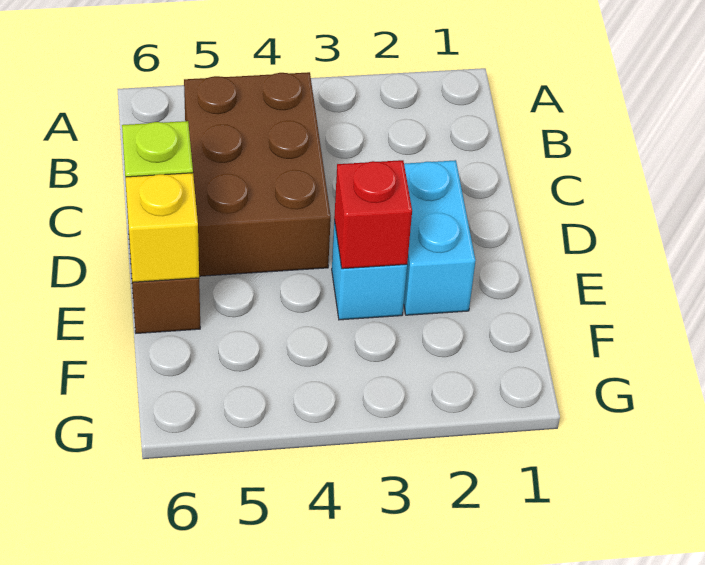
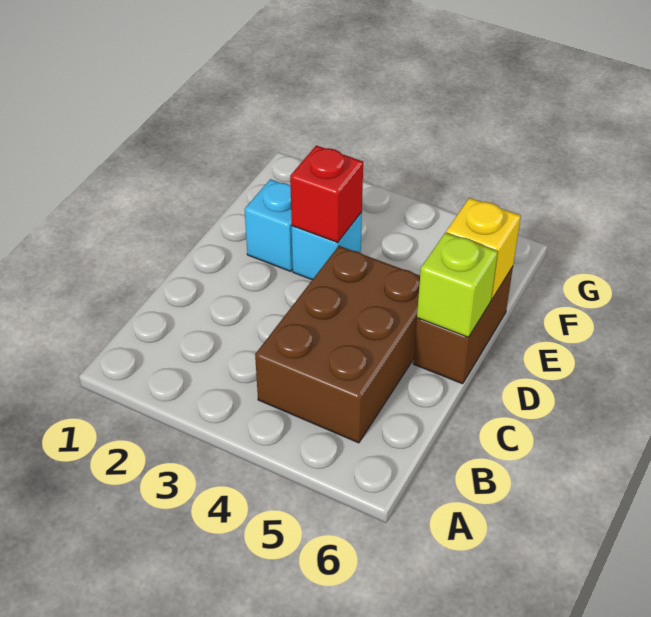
cyan 1x2 brick [404,160,476,315] -> cyan 1x1 brick [245,179,293,271]

